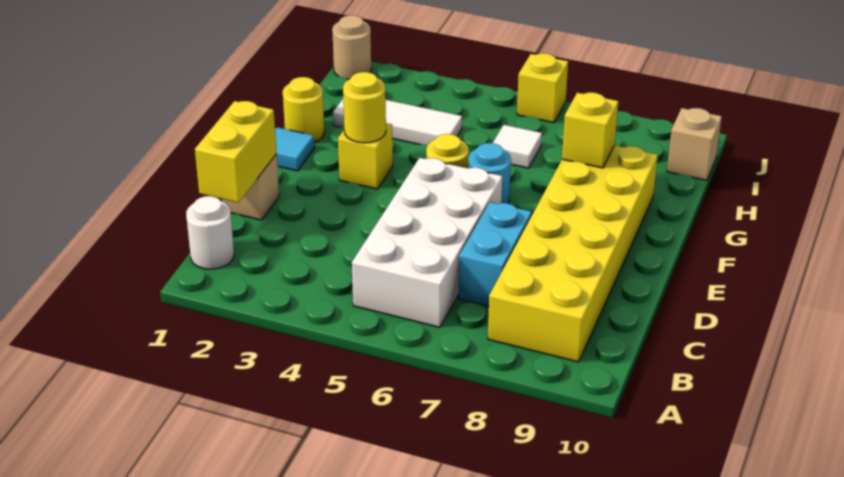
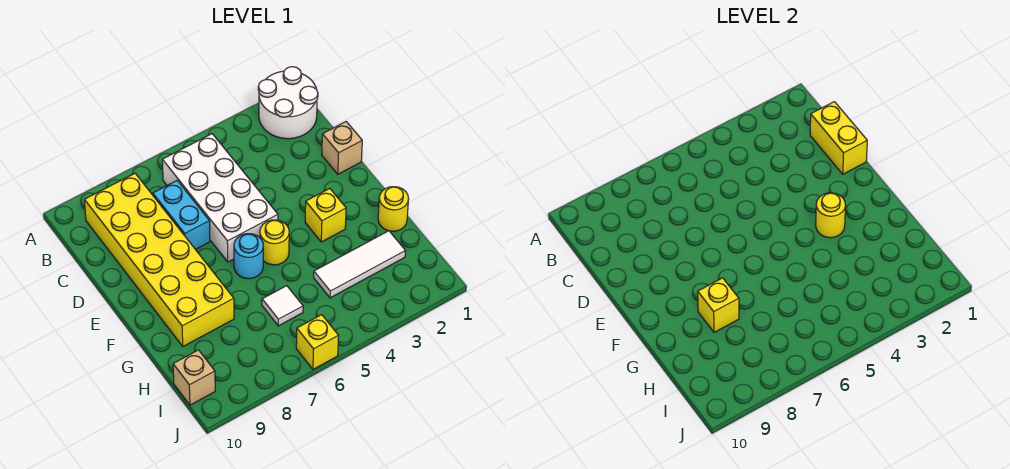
white 1x1 round brick [186,196,234,269] -> white 2x2 round brick [258,67,318,139]
cyan 1x1 tile [275,127,314,171] -> none
tan 1x1 round brick [332,15,371,79] -> none

